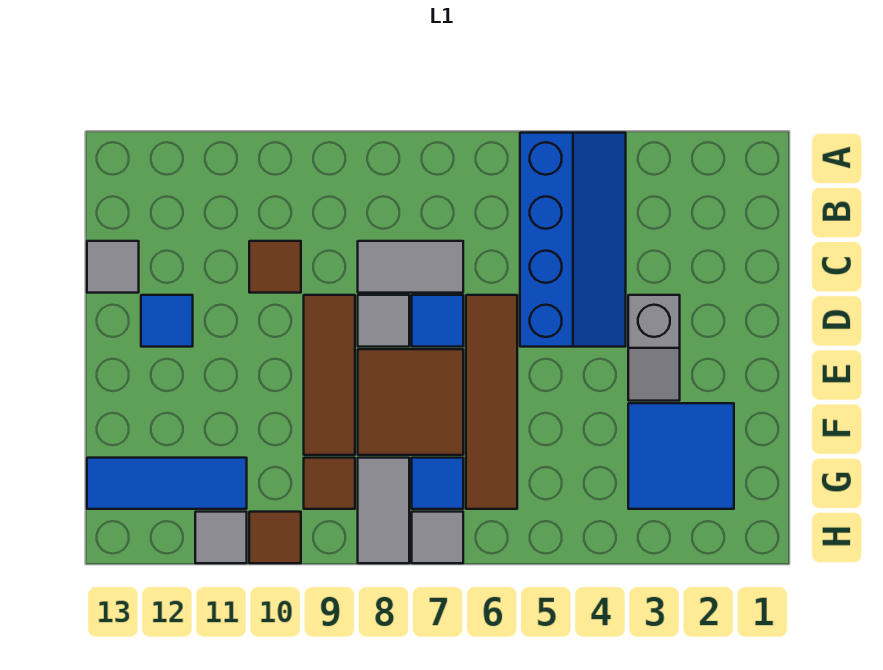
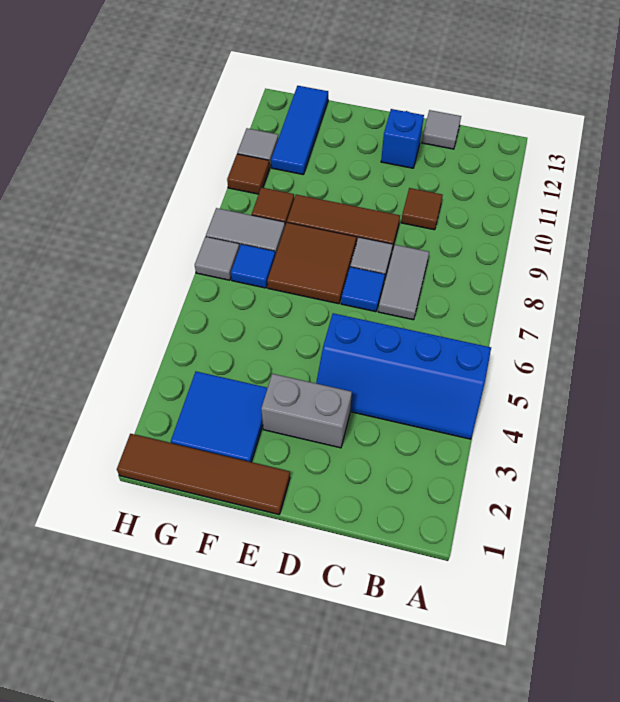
grey 1x2 slope [628,295,680,401] -> grey 1x2 brick [261,374,352,448]
brown 1x4 tile [466,295,517,509] -> brown 1x4 tile moved to [117,434,290,514]
blue 1x1 tile [141,295,193,347] -> blue 1x1 brick [381,109,424,168]

